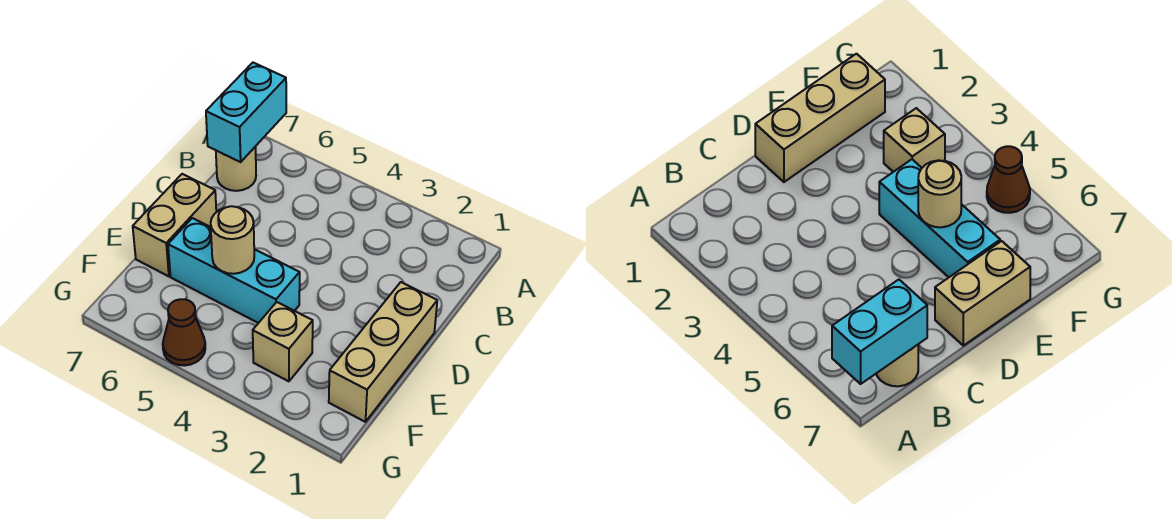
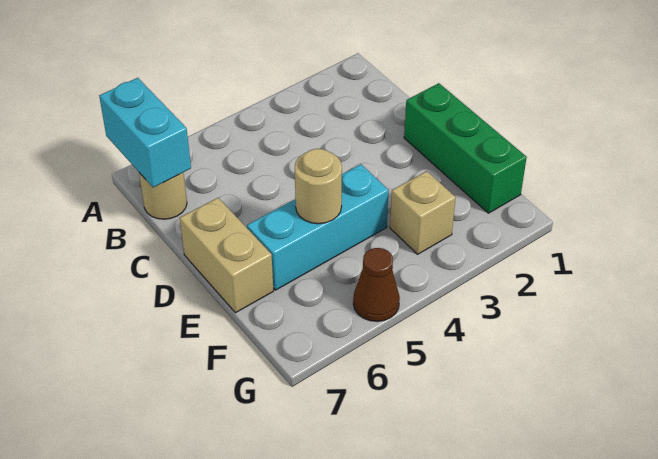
tan 1x3 brick [329,282,437,422] -> green 1x3 brick [404,83,527,213]

